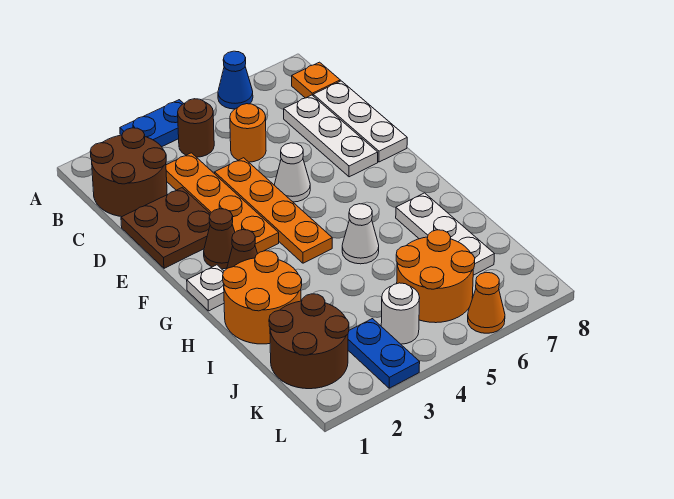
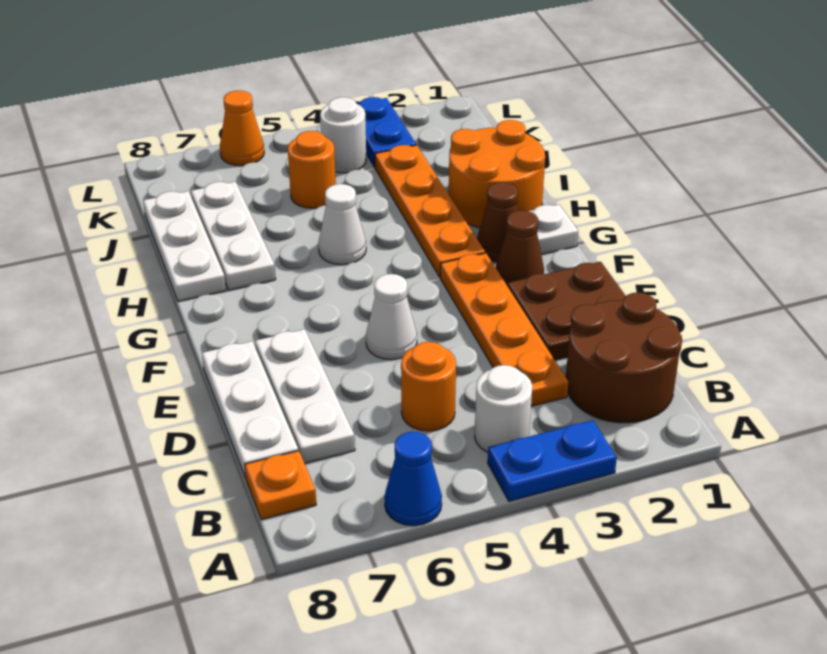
brown 1x1 round brick [178,99,214,157] -> white 1x1 round brick [475,365,532,452]
orange 1x4 plate [215,158,332,263] -> orange 1x4 plate moved to [375,145,485,277]
none -> white 1x3 plate [143,191,226,301]
brown 2x2 round brick [269,294,349,389] -> none
orange 2x2 round brick [396,230,475,323] -> orange 1x1 round brick [288,131,336,208]

